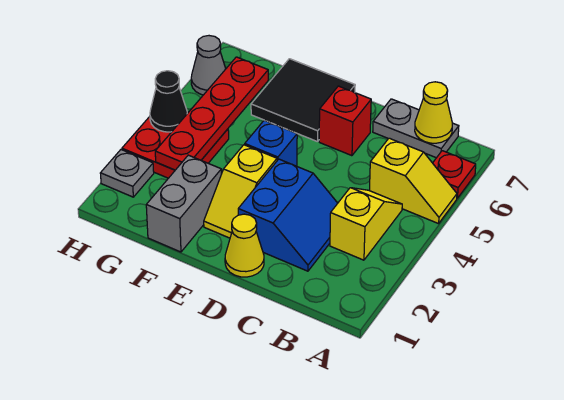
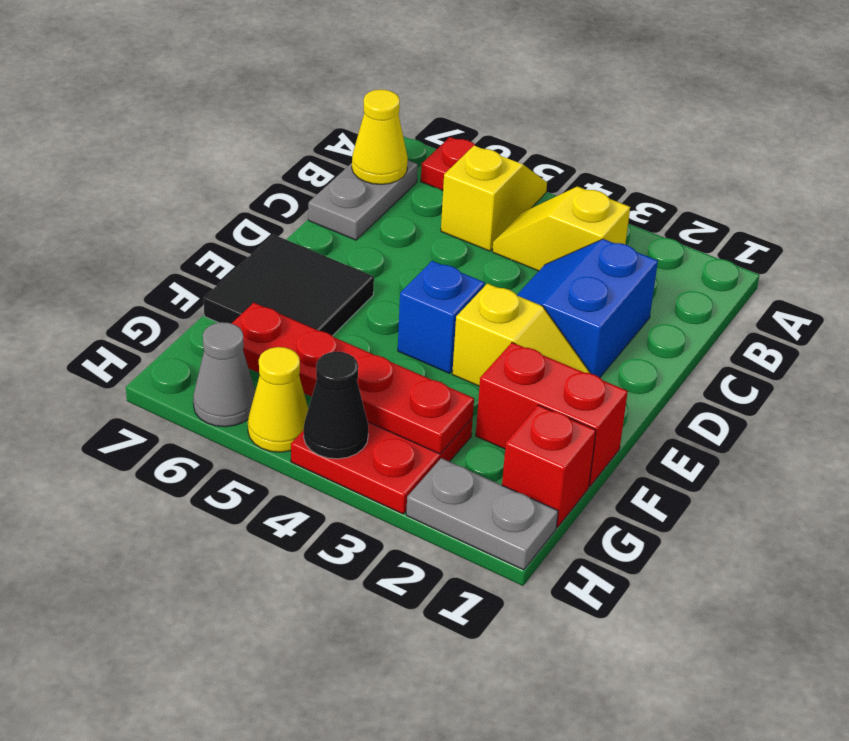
blue 2x2 slope [238,159,338,271] -> blue 2x2 slope turned to [517,239,658,377]
yellow 1x1 cone [225,214,264,277] -> yellow 1x1 cone moved to [248,347,308,452]
red 1x1 brick [319,86,371,156] -> red 1x1 brick moved to [502,405,596,527]
grey 1x2 brick [146,155,221,252] -> red 1x2 brick [476,342,628,486]
grey 1x1 plate [100,150,154,197] -> grey 1x2 plate [406,458,558,570]

